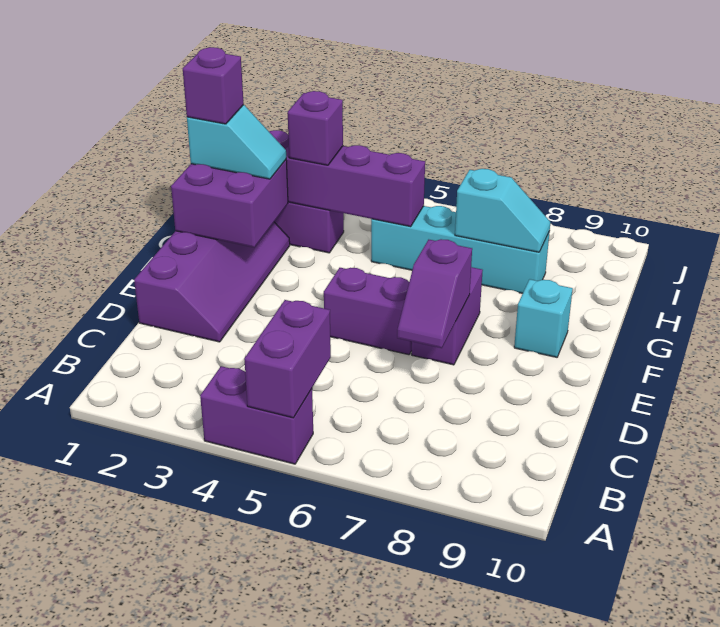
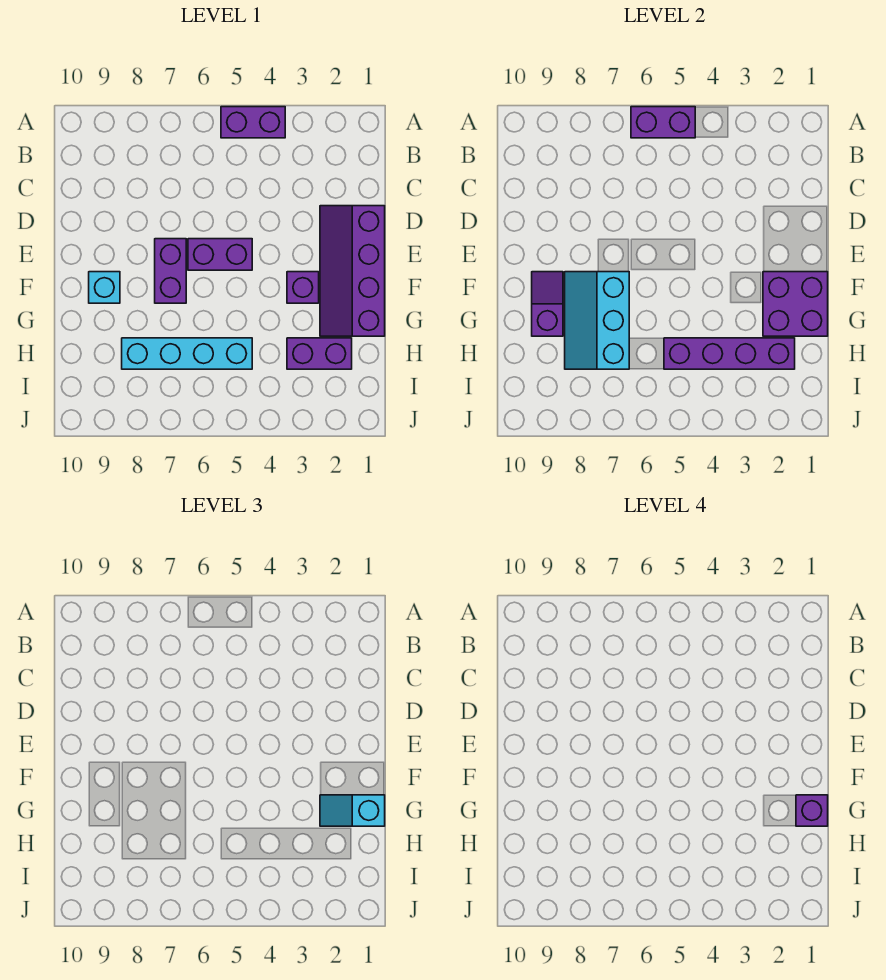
purple 1x2 brick [244,300,331,418] -> purple 1x2 brick turned to [631,107,695,138]
purple 1x2 slope [397,239,472,348] -> purple 1x2 slope moved to [532,272,563,336]
purple 1x1 brick [288,91,343,165] -> purple 1x1 brick moved to [287,272,319,303]
cyan 1x2 slope [455,169,550,252] -> cyan 2x3 slope [565,272,629,369]

